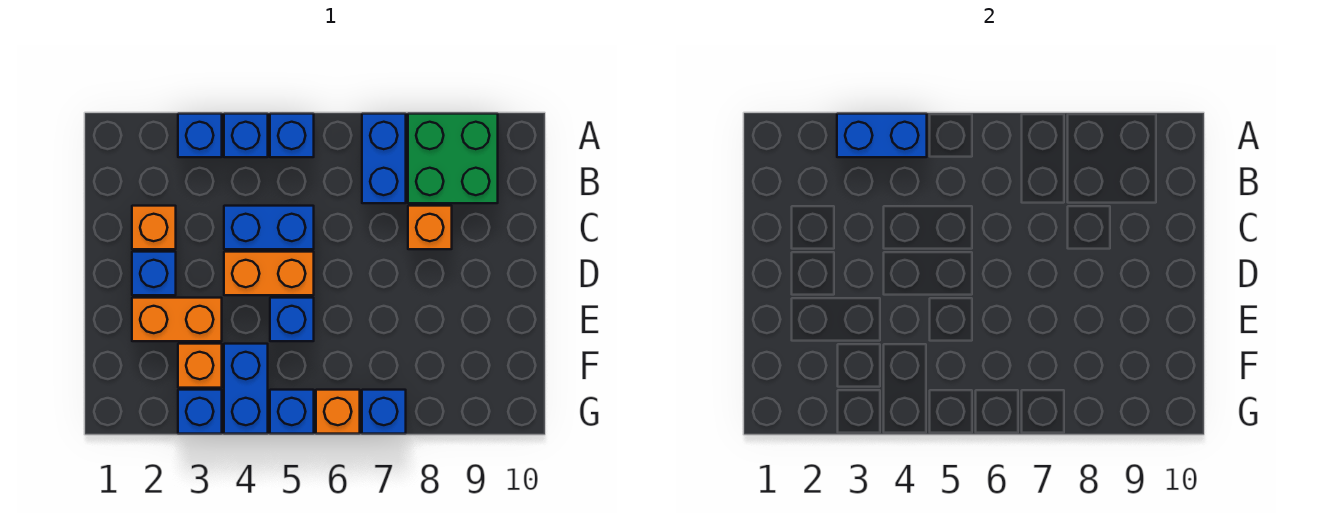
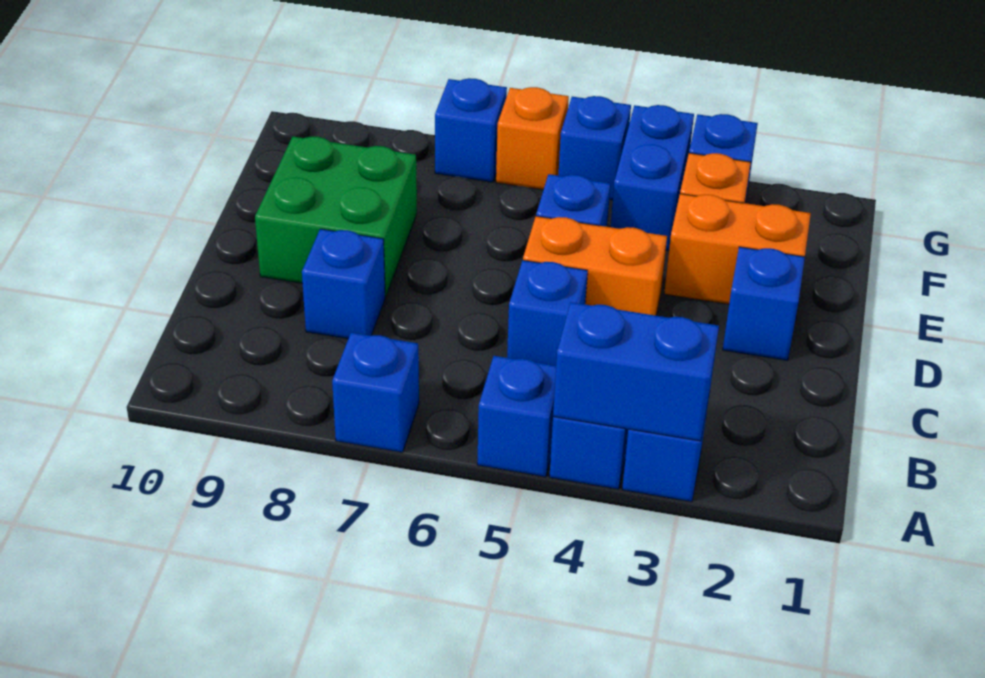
blue 1x2 brick [362,114,406,203] -> blue 1x1 brick [332,333,419,453]
green 2x2 brick [408,114,498,203] -> green 2x2 brick moved to [255,136,417,297]
orange 1x1 brick [132,206,176,249] -> none
blue 1x2 brick [224,206,314,249] -> blue 1x1 brick [507,260,588,366]
orange 1x1 brick [408,206,452,249] -> blue 1x1 brick [302,229,385,339]

